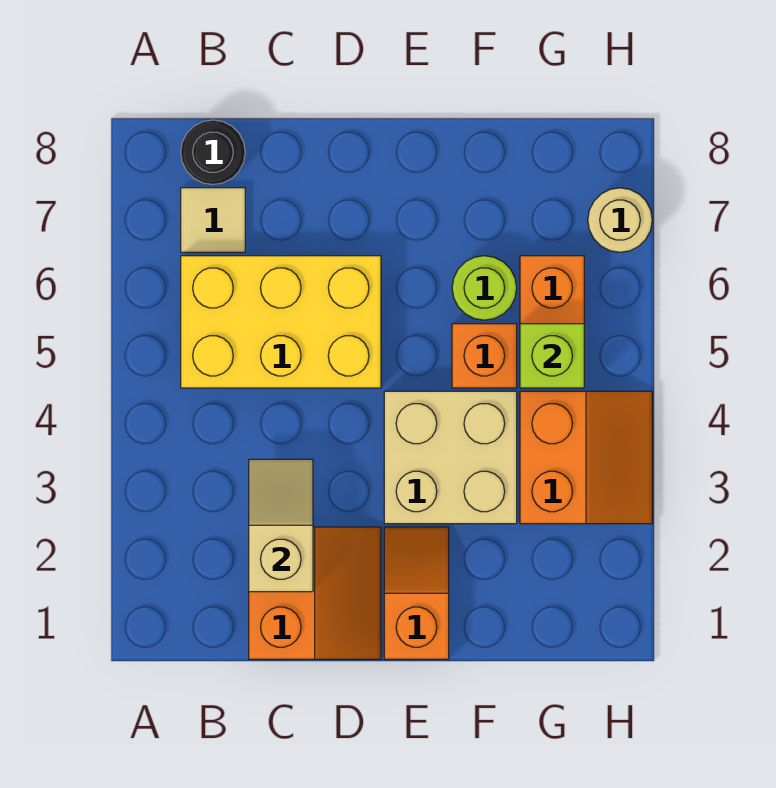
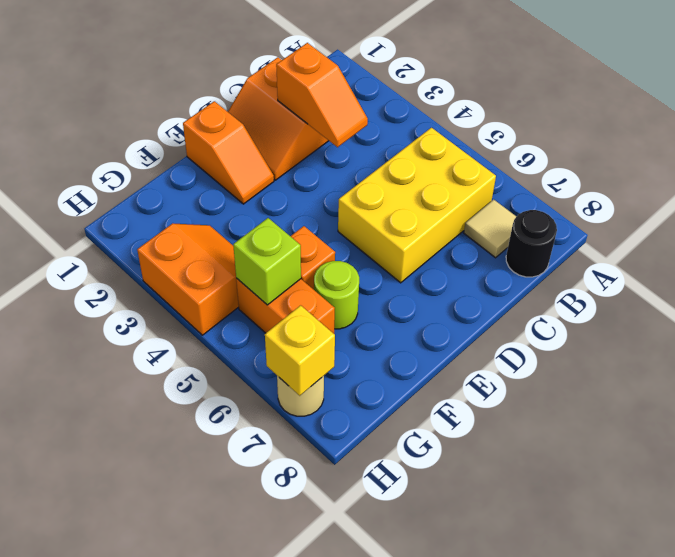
tan 1x2 slope [249,459,313,592] -> orange 1x2 slope [276,43,368,147]
tan 2x2 brick [384,391,517,524] -> none
orange 2x2 slope [520,391,652,524] -> orange 2x2 slope turned to [137,224,239,335]
none -> yellow 1x1 brick [265,305,335,396]

